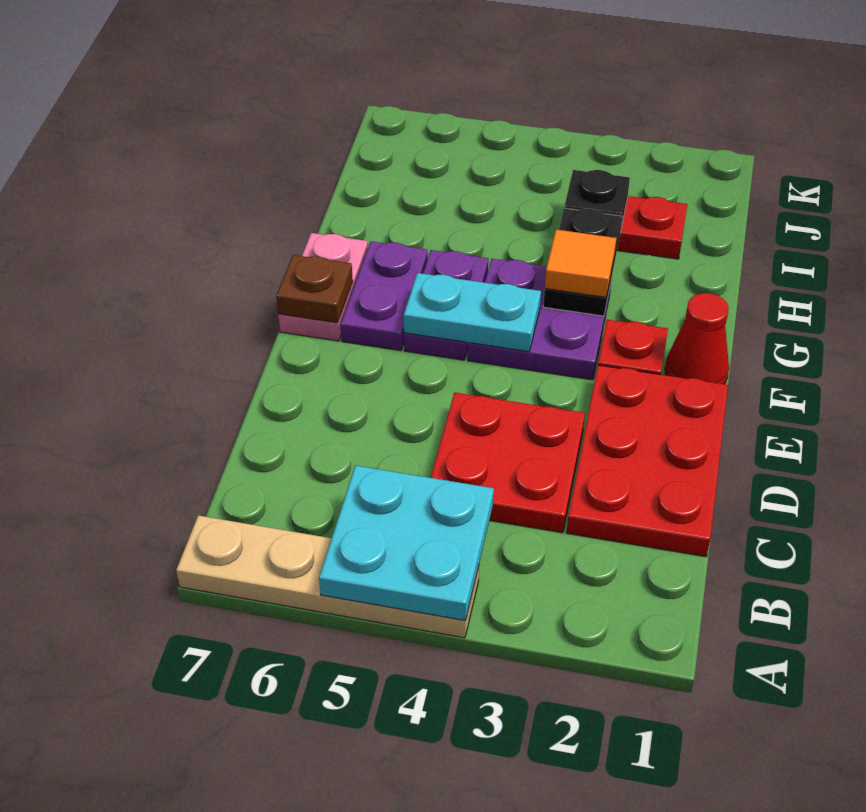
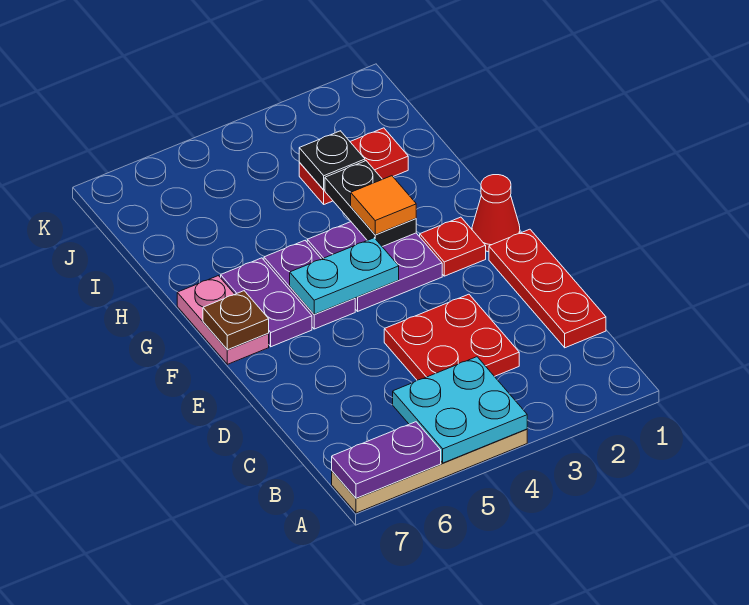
none -> purple 1x2 plate [332,422,441,498]
red 2x3 plate [567,365,728,557] -> red 1x3 plate [489,229,606,348]

